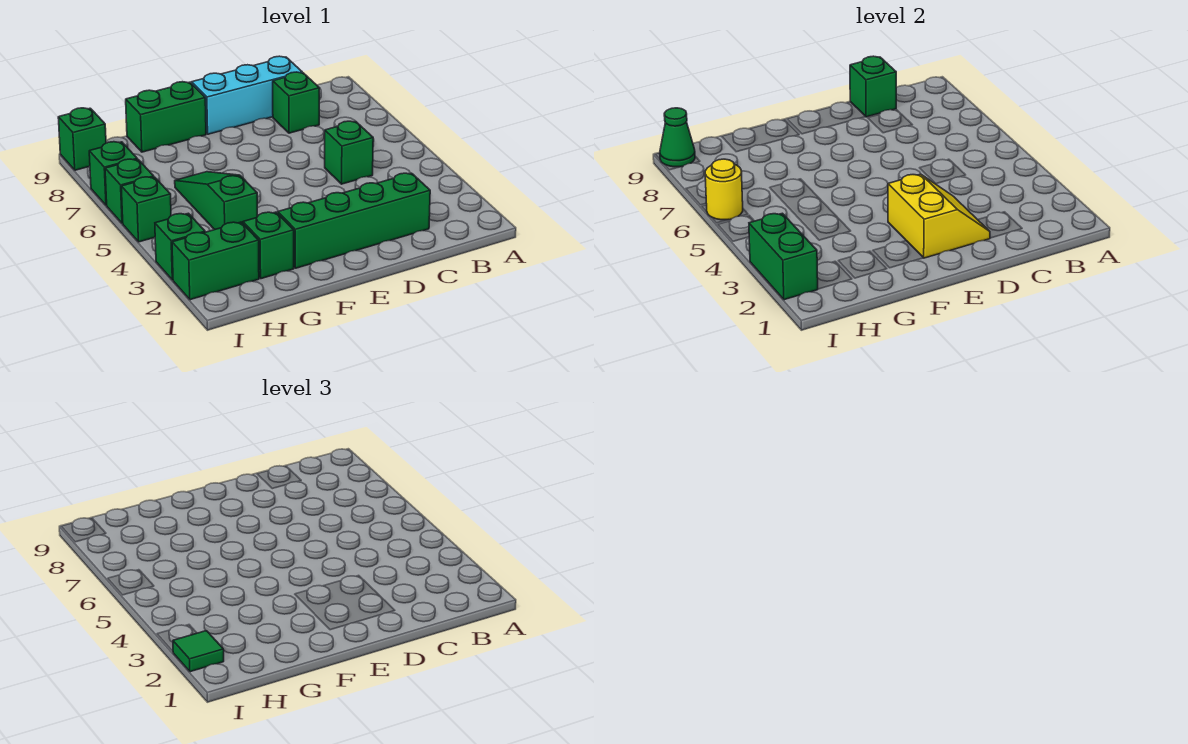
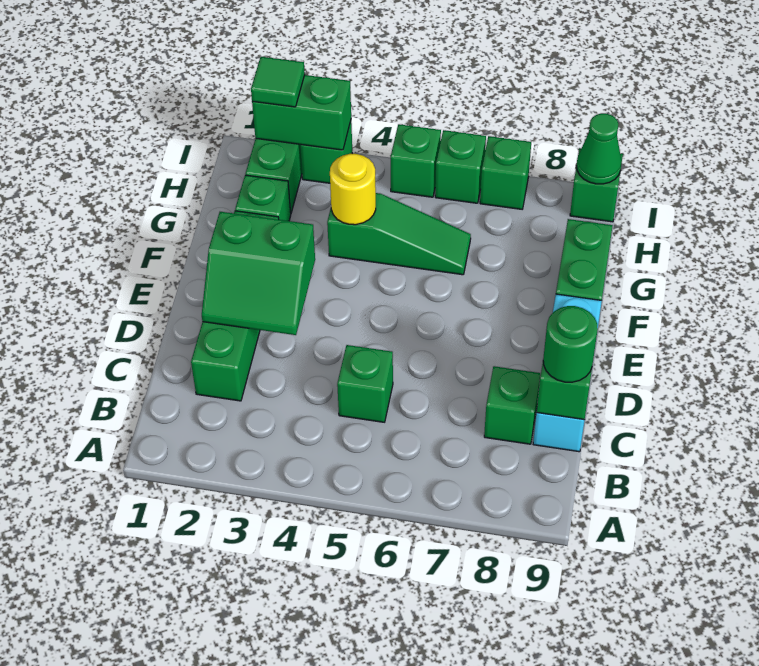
none -> green 1x1 round brick [543,306,598,382]
yellow 2x2 slope [888,174,990,258] -> green 2x2 slope [202,212,315,335]
yellow 1x1 round brick [705,159,743,220] -> yellow 1x1 round brick moved to [330,154,376,225]

